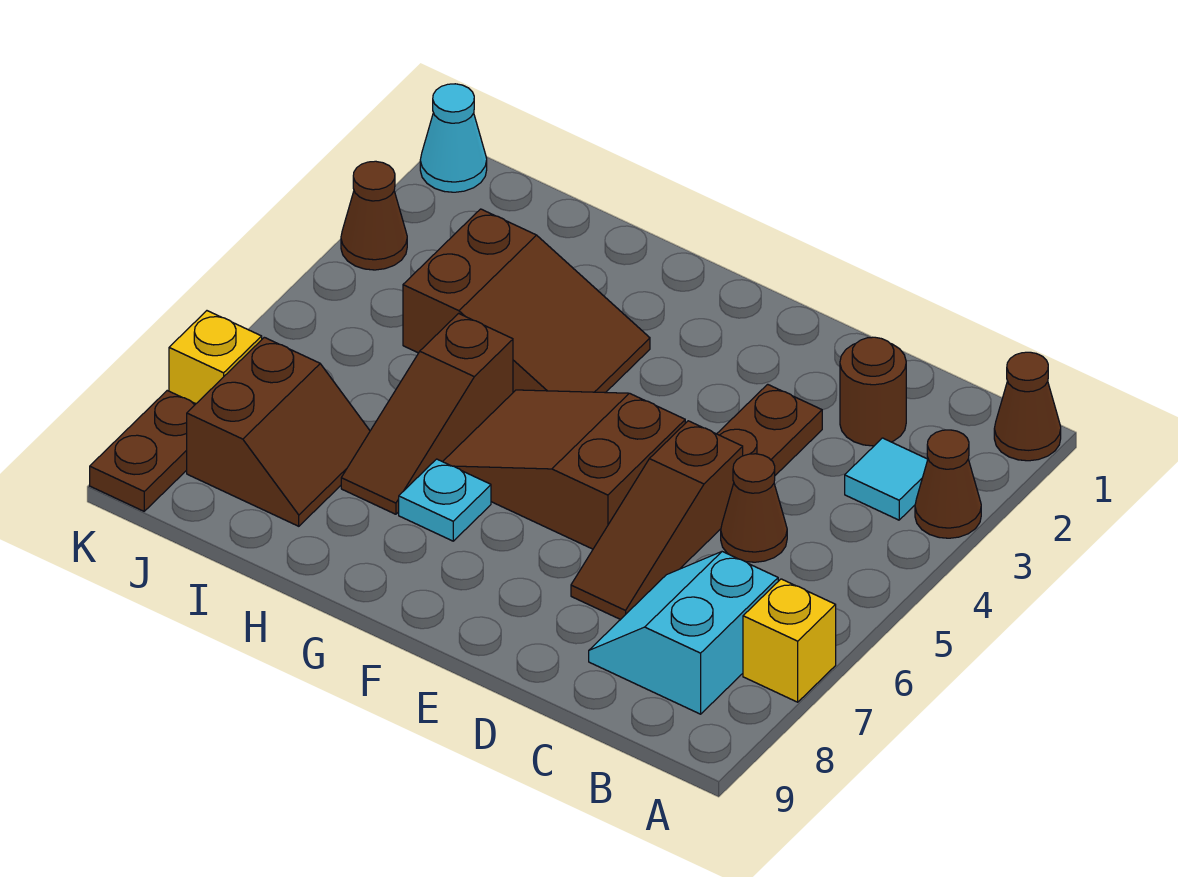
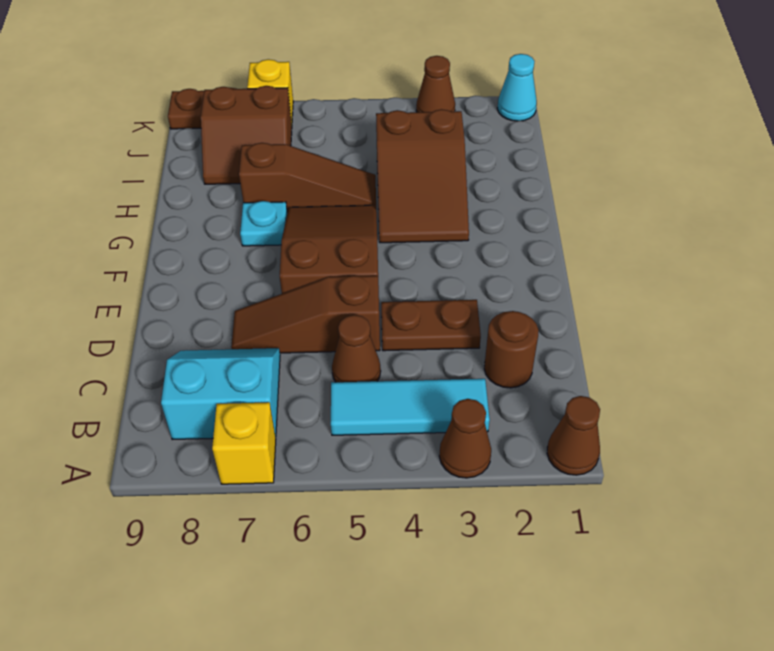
cyan 1x1 tile [845,438,928,520] -> cyan 1x3 tile [331,379,490,435]
brown 1x3 slope [341,313,513,514] -> brown 1x3 slope turned to [239,143,376,213]

